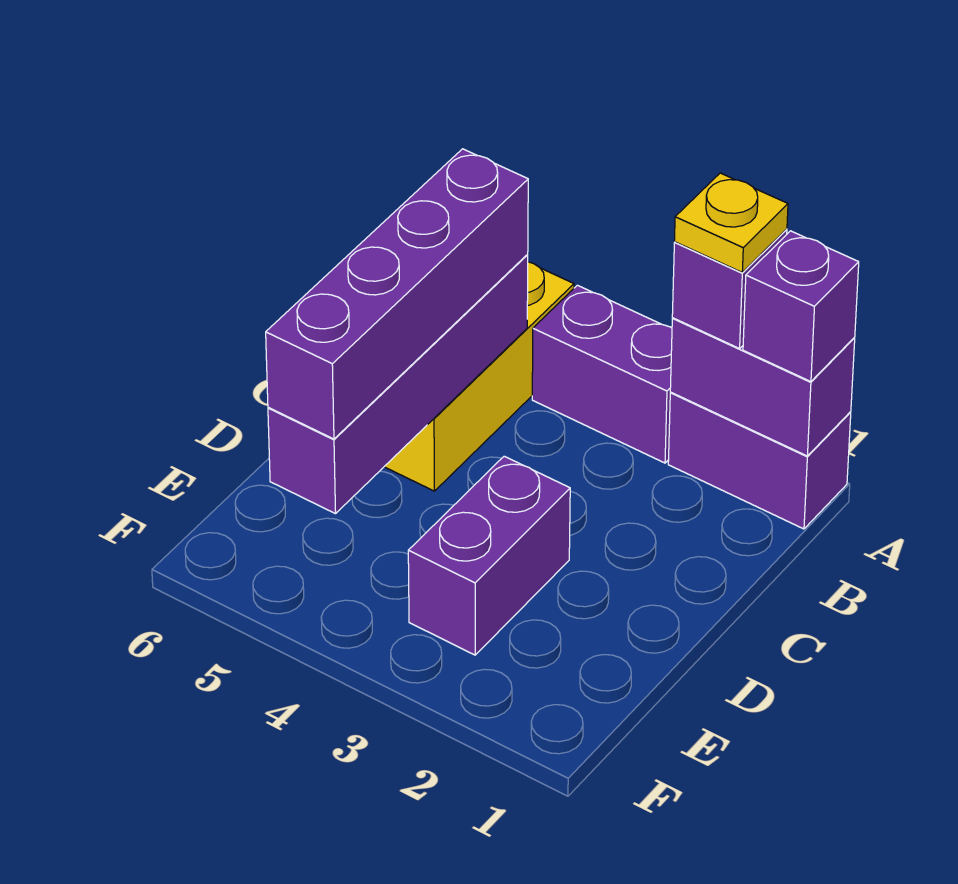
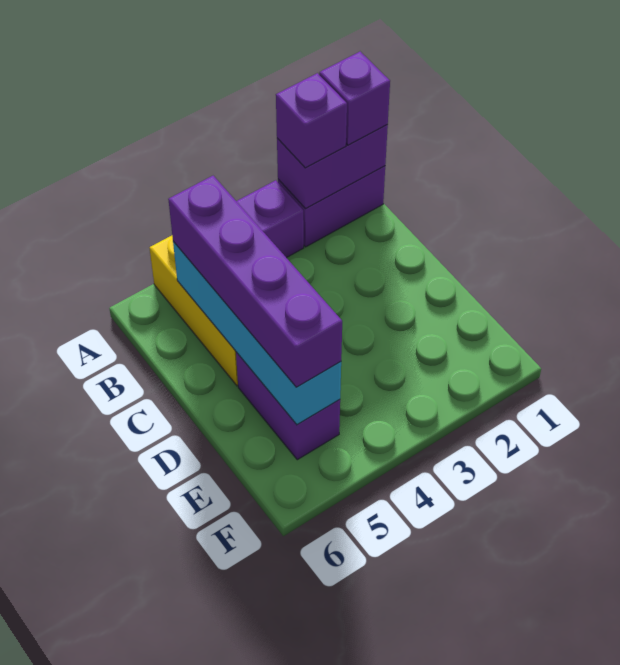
yellow 1x1 plate [674,173,788,272] -> none
purple 1x4 brick [268,255,528,514] -> cyan 1x4 brick [173,241,341,424]
purple 1x2 brick [408,456,570,655] -> purple 1x2 brick moved to [236,352,340,460]

